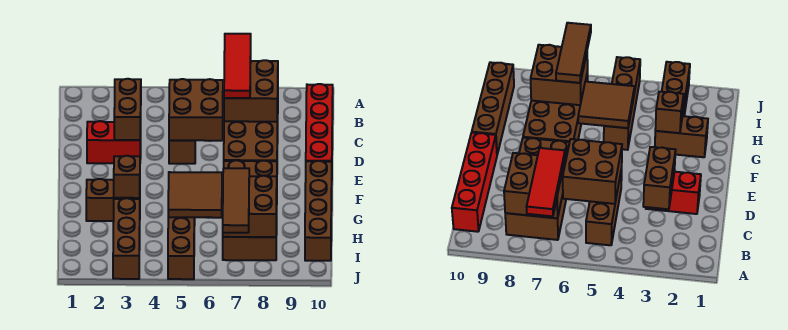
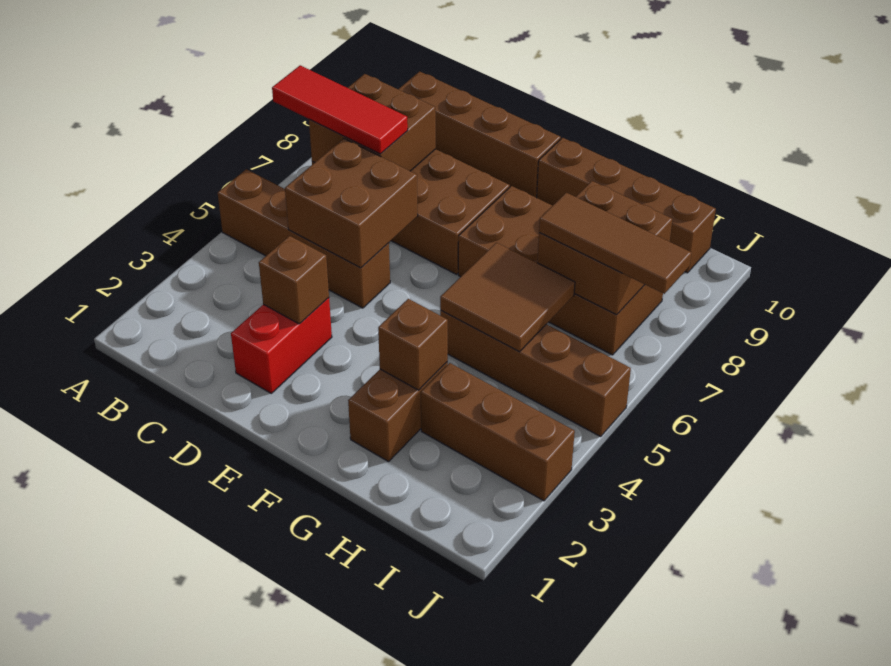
brown 1x3 brick [169,140,195,164] -> brown 1x4 brick [218,169,390,308]
red 1x4 brick [306,84,333,162] -> brown 1x4 brick [398,71,561,198]
brown 1x2 brick [114,79,141,140] -> brown 1x1 brick [259,236,329,324]

